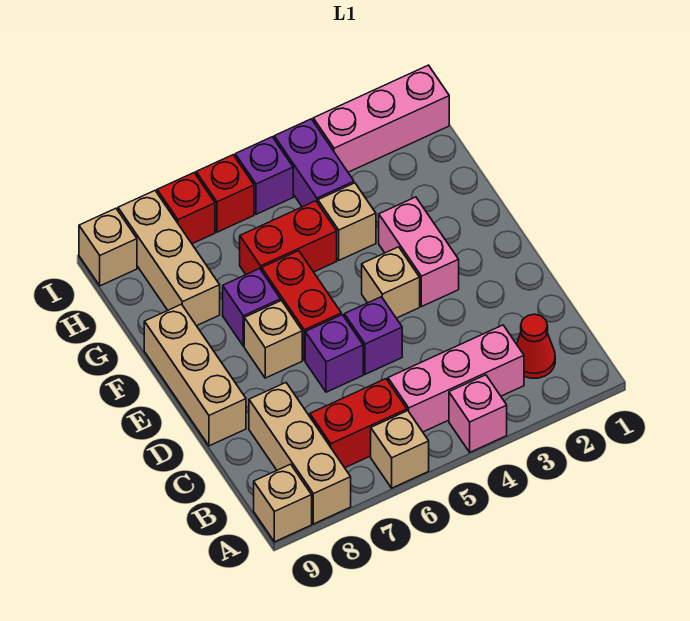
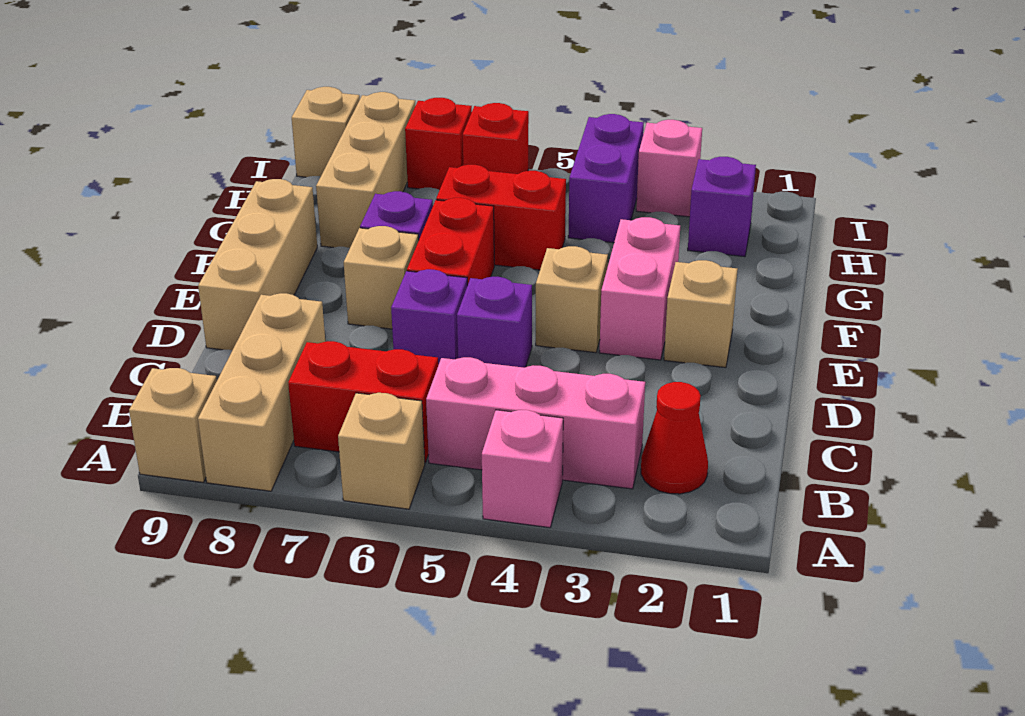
tan 1x1 brick [318,183,376,260] -> tan 1x1 brick moved to [664,260,738,368]
pink 1x3 brick [313,65,449,172] -> pink 1x1 brick [636,120,702,217]
purple 1x1 brick [235,137,293,214] -> purple 1x1 brick moved to [688,157,756,257]

